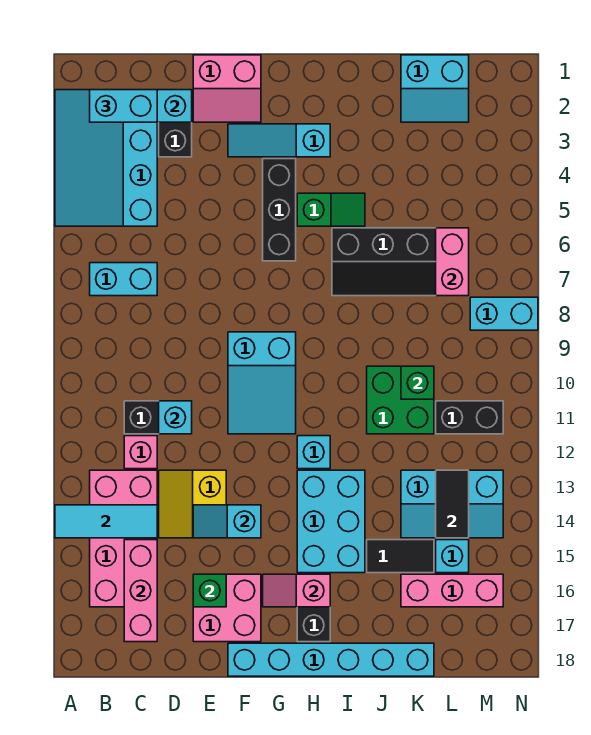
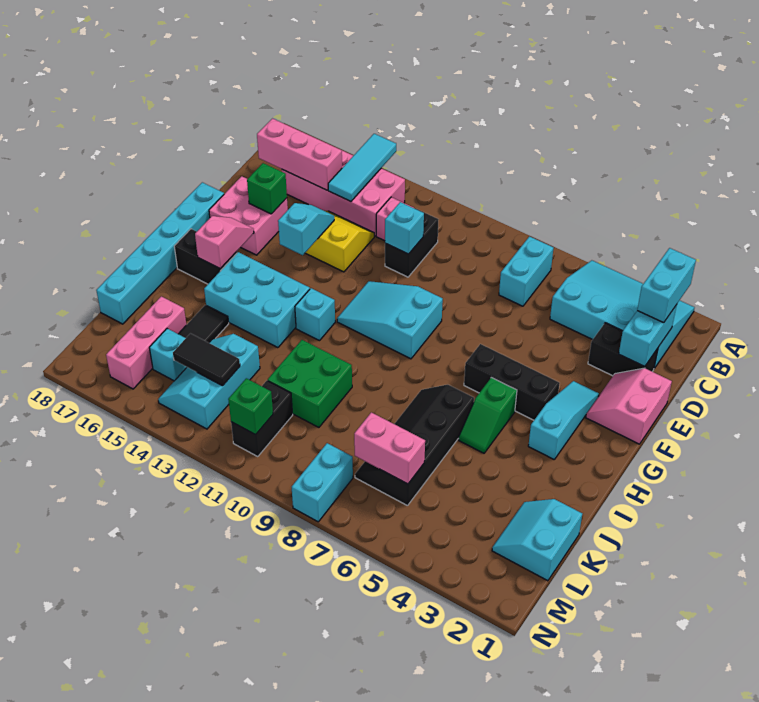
green 1x1 brick [401,366,434,399] -> green 1x1 brick moved to [228,378,273,435]

